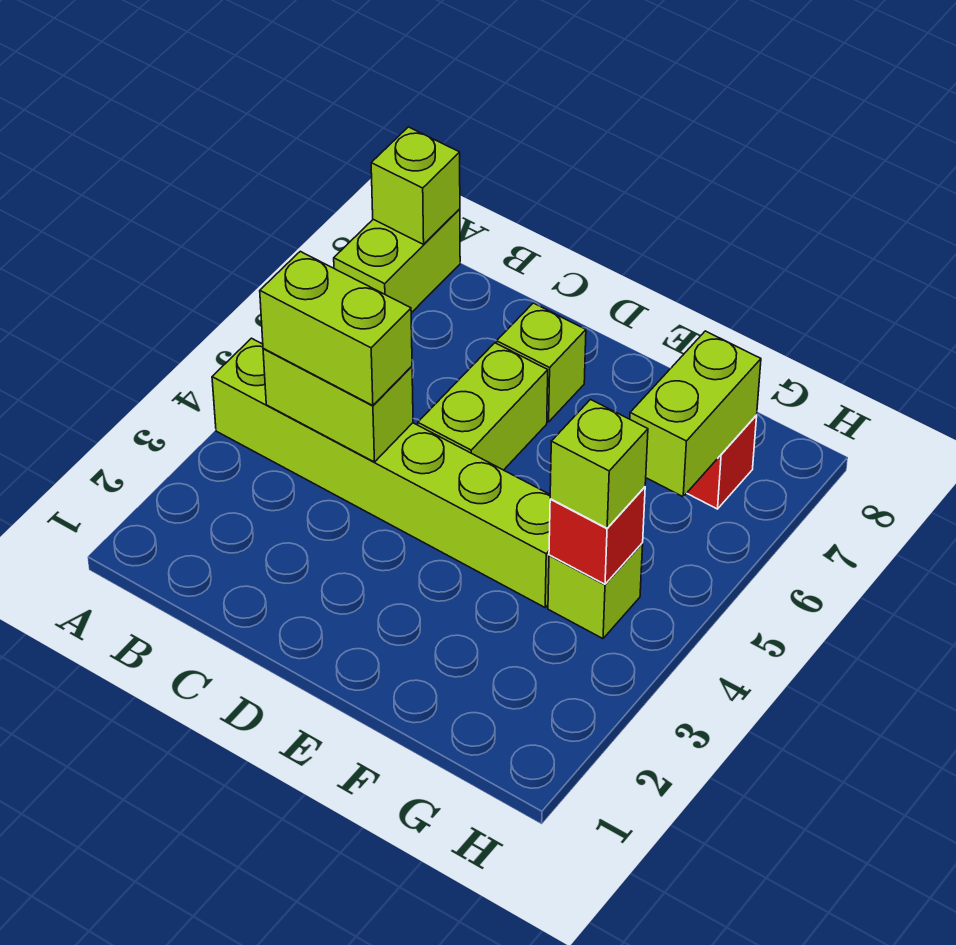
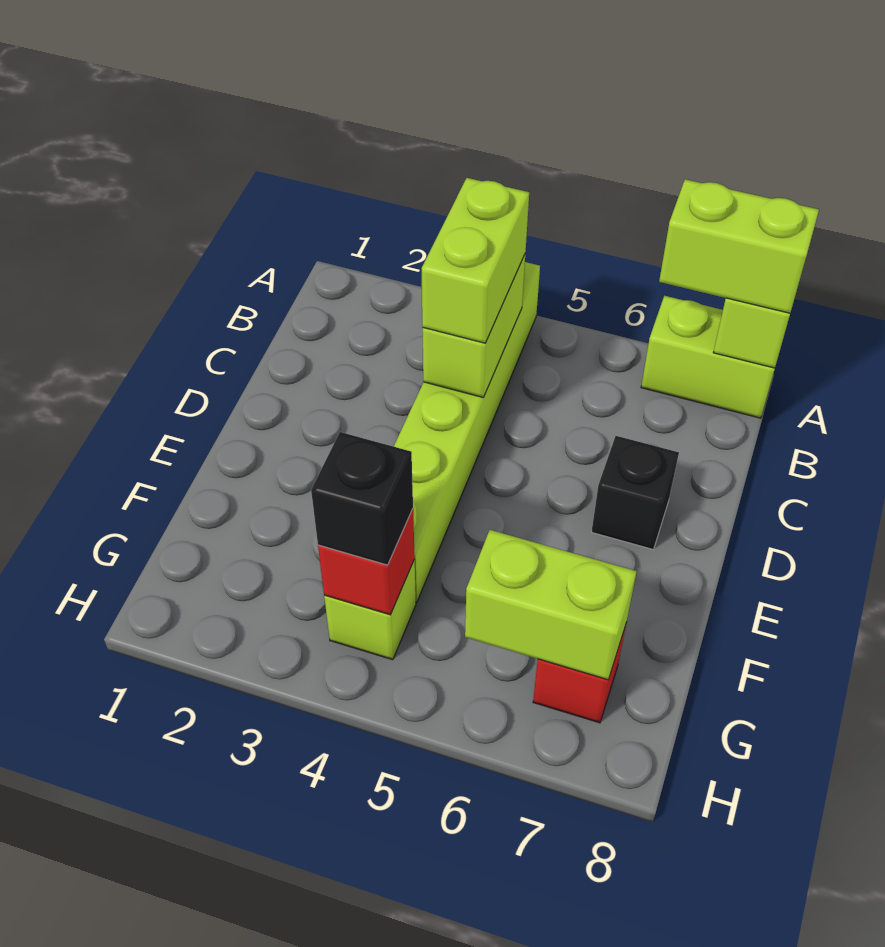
lime 1x2 brick [418,343,548,470] -> lime 1x2 brick moved to [659,179,819,313]
lime 1x1 brick [497,303,586,422] -> black 1x1 brick [592,436,679,549]
lime 1x1 brick [550,400,648,528] -> black 1x1 brick [311,432,413,565]

